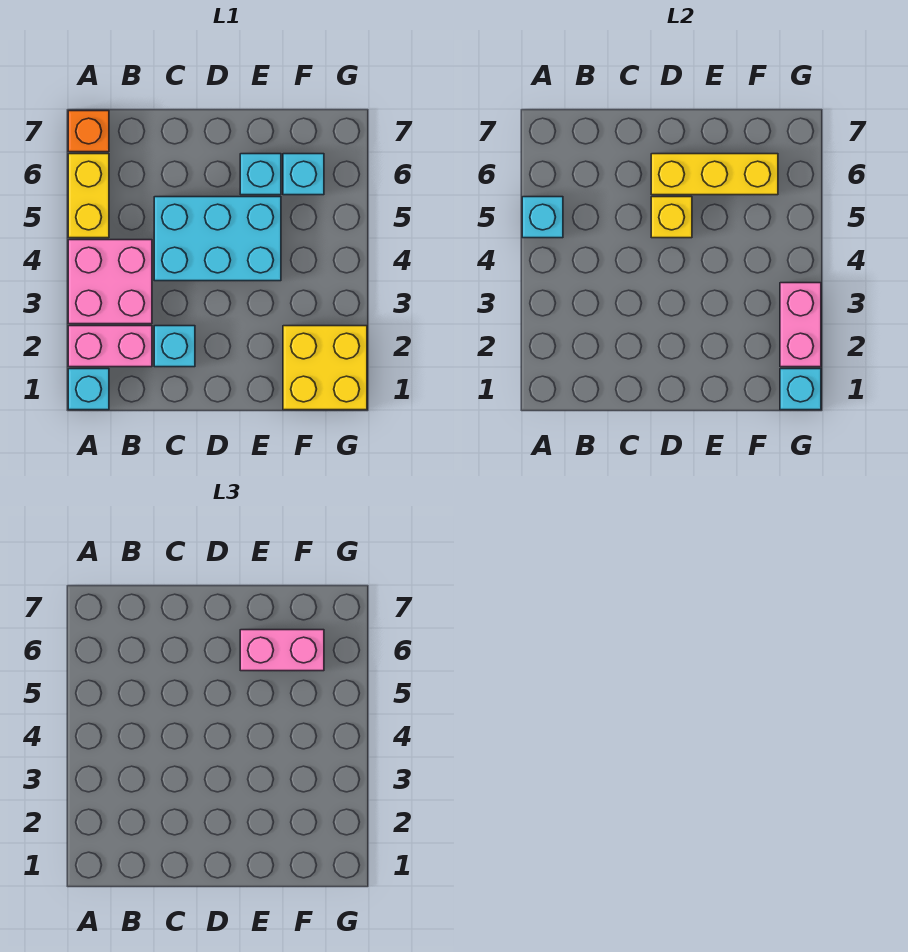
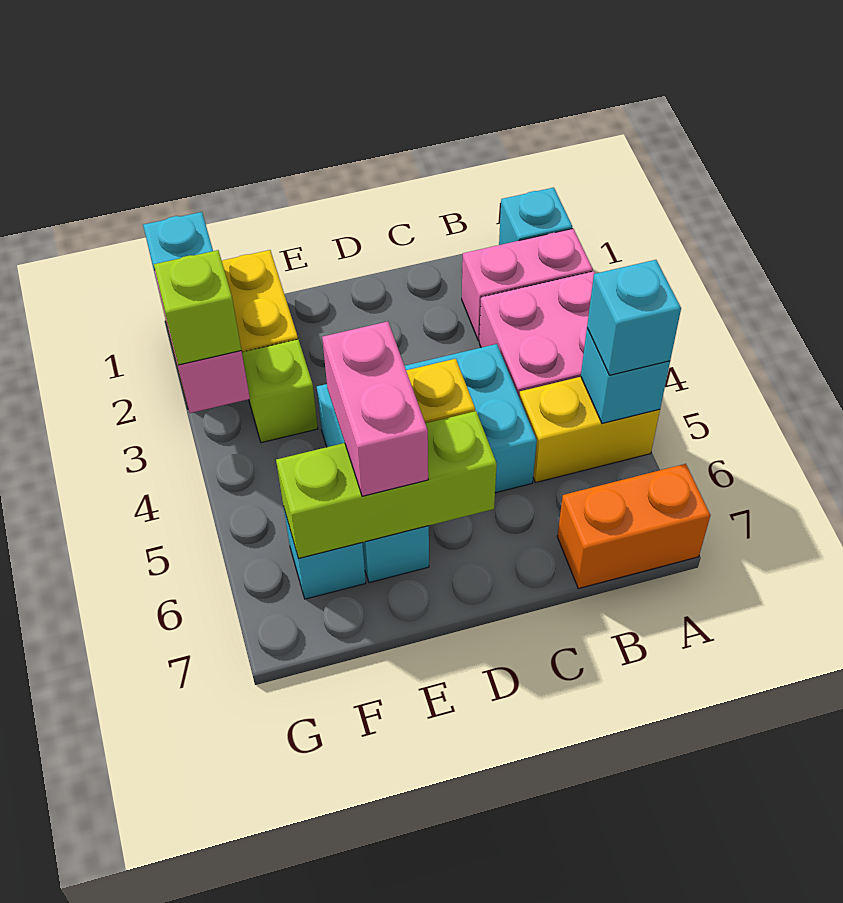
yellow 1x2 brick [68,154,109,238] -> yellow 1x2 brick turned to [519,377,660,482]
orange 1x1 brick [68,111,109,152] -> orange 1x2 brick [557,464,710,589]
cyan 1x1 brick [154,326,195,367] -> cyan 1x1 brick moved to [587,260,681,375]
yellow 1x3 brick [651,154,778,195] -> lime 1x3 brick [276,411,497,559]
pink 1x2 brick [240,630,324,671] -> pink 1x2 brick turned to [322,322,428,496]
none -> lime 1x1 brick [242,339,318,443]
none -> lime 1x1 brick [154,250,241,365]

